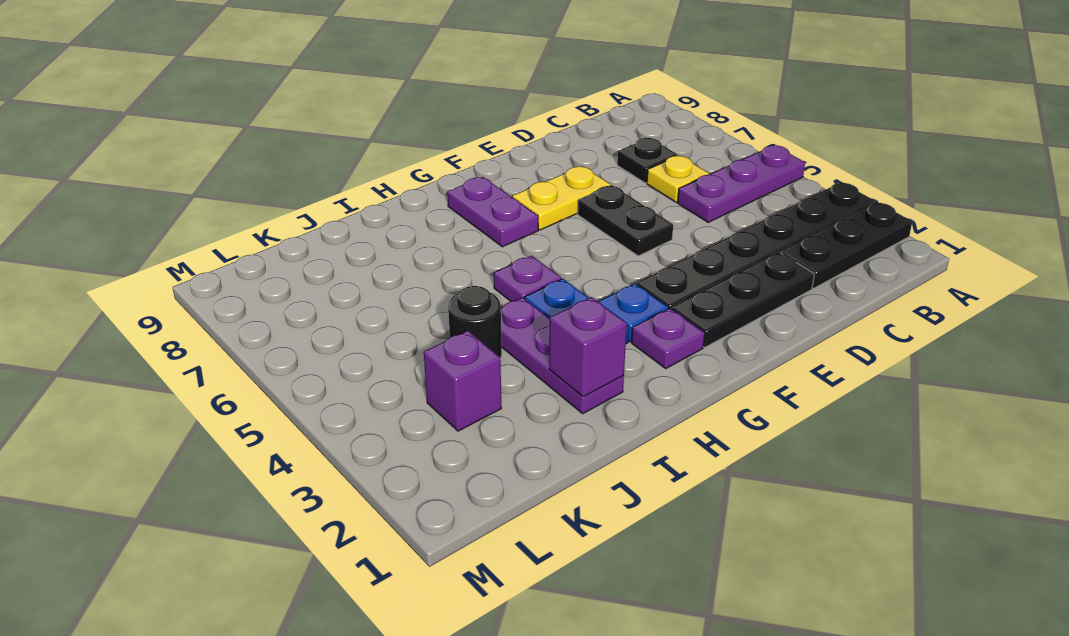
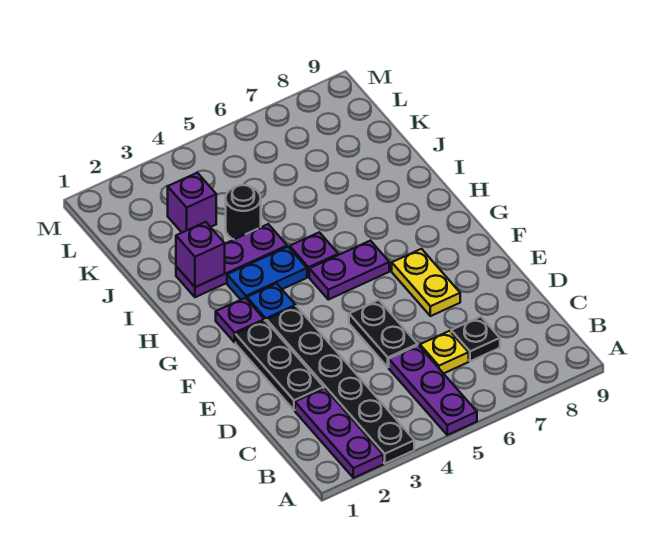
black 1x3 plate [781,202,912,288] -> purple 1x3 plate [295,388,383,478]
black 1x2 plate [578,185,673,256] -> black 1x2 plate turned to [349,300,418,367]
purple 1x2 plate [447,177,538,247] -> purple 1x2 plate moved to [309,241,389,300]

